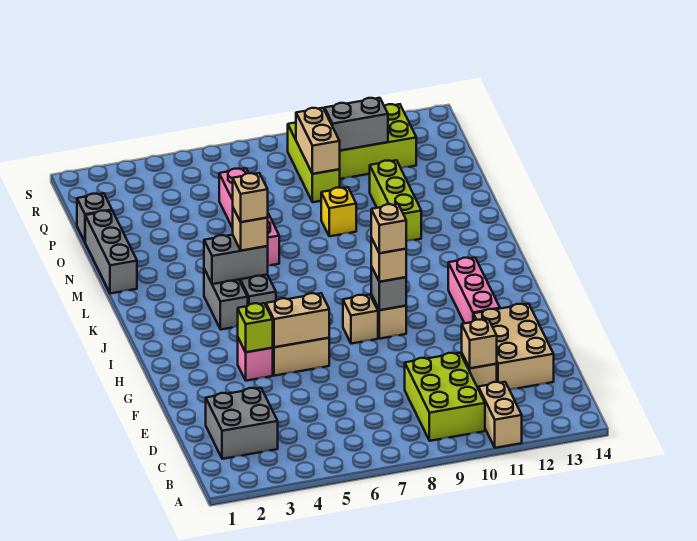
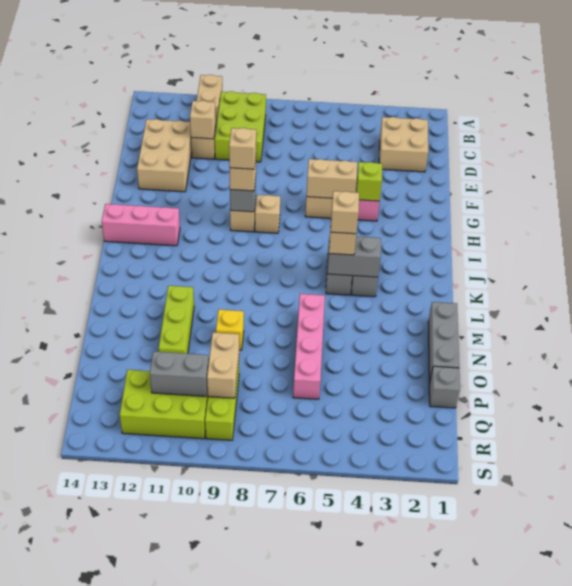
grey 2x2 brick [206,388,278,459] -> tan 2x2 brick [379,117,428,172]
pink 1x3 brick [448,258,500,323] -> pink 1x3 brick turned to [102,204,180,246]

